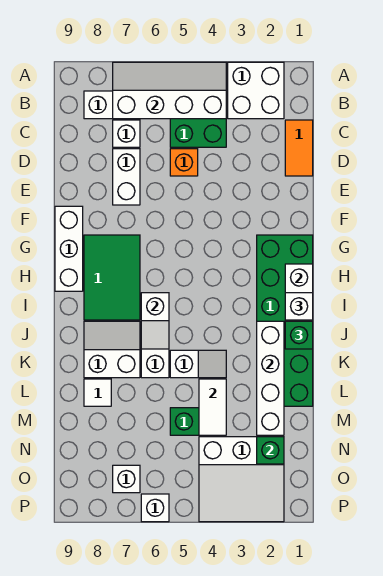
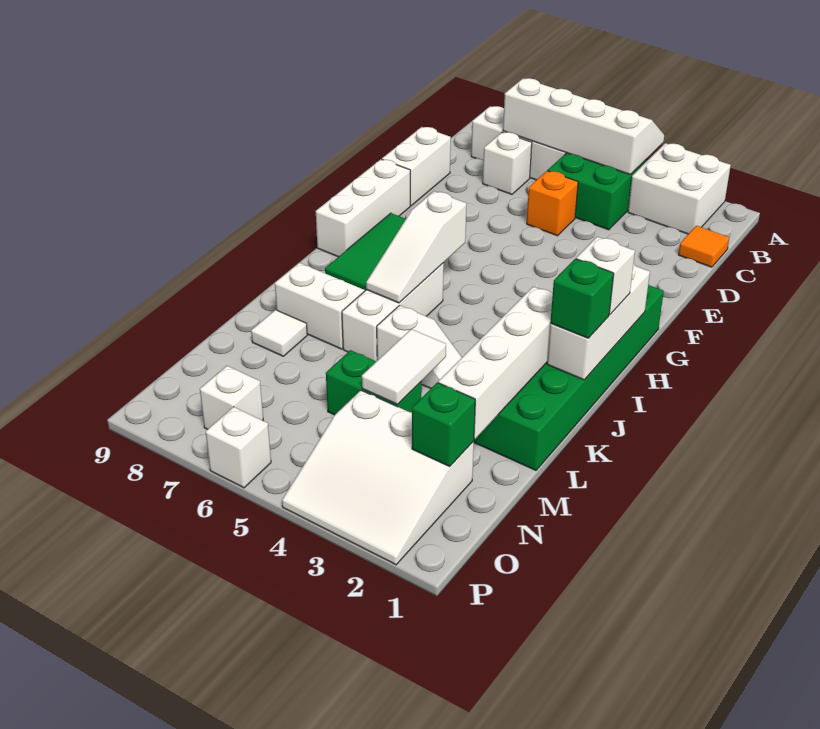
orange 1x2 tile [285,120,313,176] -> orange 1x1 tile [679,226,729,267]
white 1x2 brick [113,149,140,205] -> white 1x2 brick moved to [382,127,451,206]
white 1x2 slope [141,293,169,349] -> white 1x3 slope [366,191,467,303]

